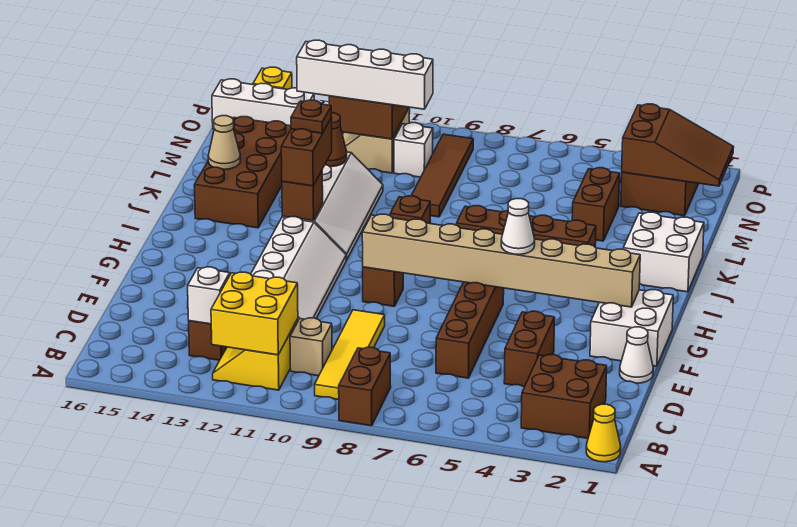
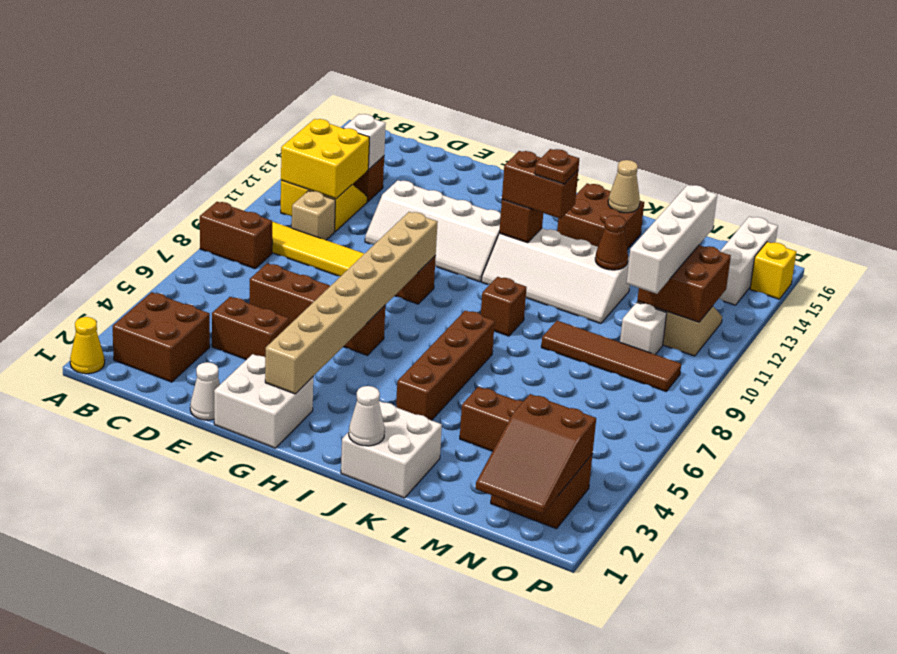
white 1x1 cone [501,199,535,255] -> white 1x1 cone moved to [349,386,385,446]
brown 2x4 brick [194,117,291,228] -> brown 2x2 brick [557,184,644,249]

